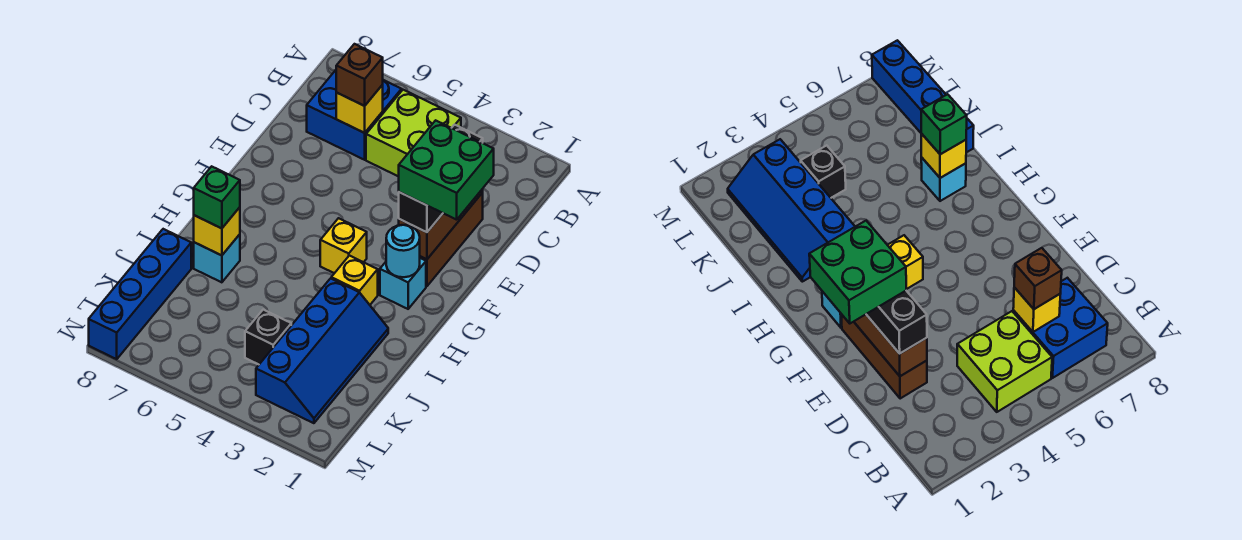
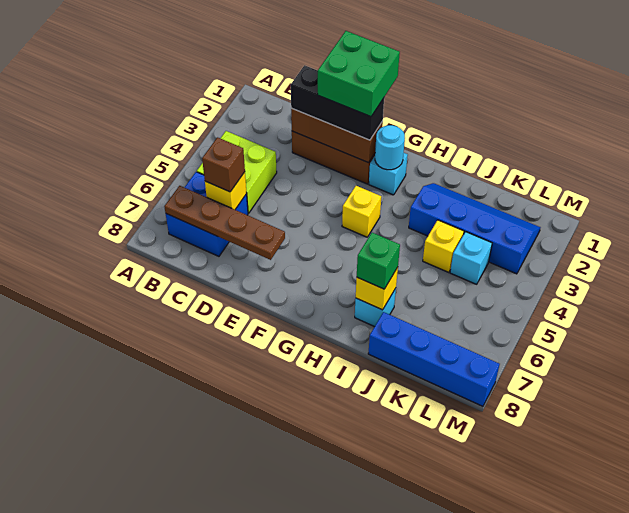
none -> brown 1x4 plate [164,186,285,260]
yellow 1x1 brick [331,256,378,305] -> yellow 1x1 brick moved to [423,220,464,273]
black 1x1 brick [245,310,291,364] -> cyan 1x1 brick [450,232,492,284]

